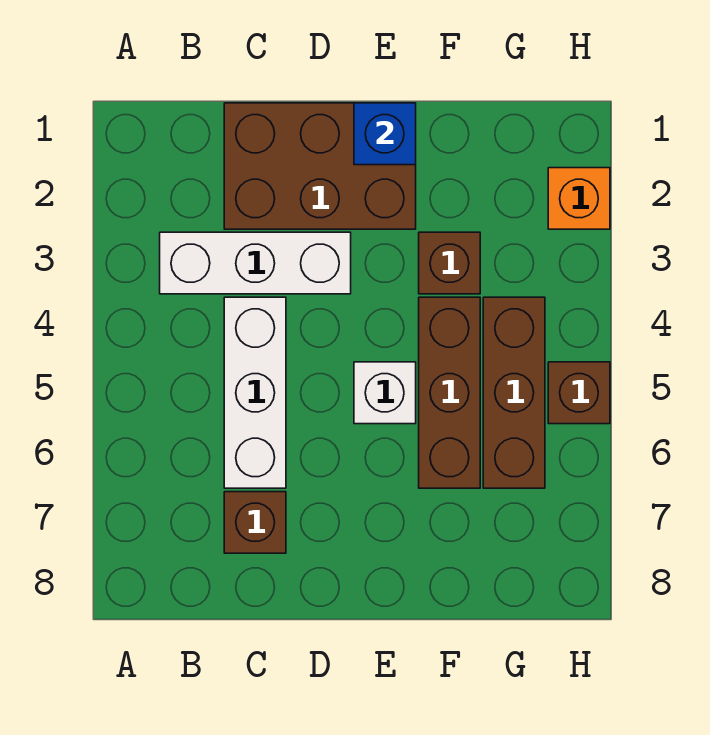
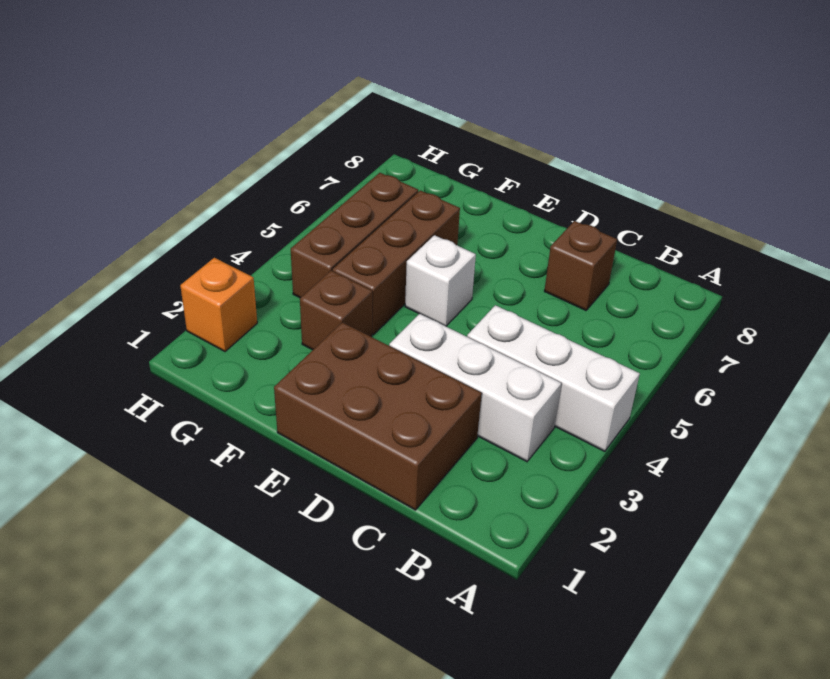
white 1x3 brick [224,297,286,488] -> white 1x3 brick turned to [467,305,640,451]
blue 1x1 brick [354,103,416,165] -> none
brown 1x1 brick [548,362,610,424] -> none

